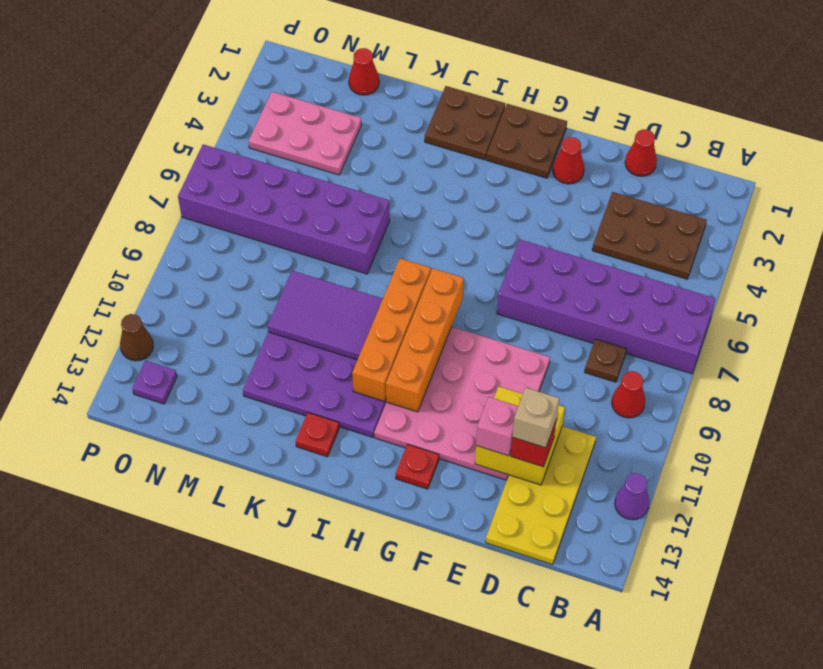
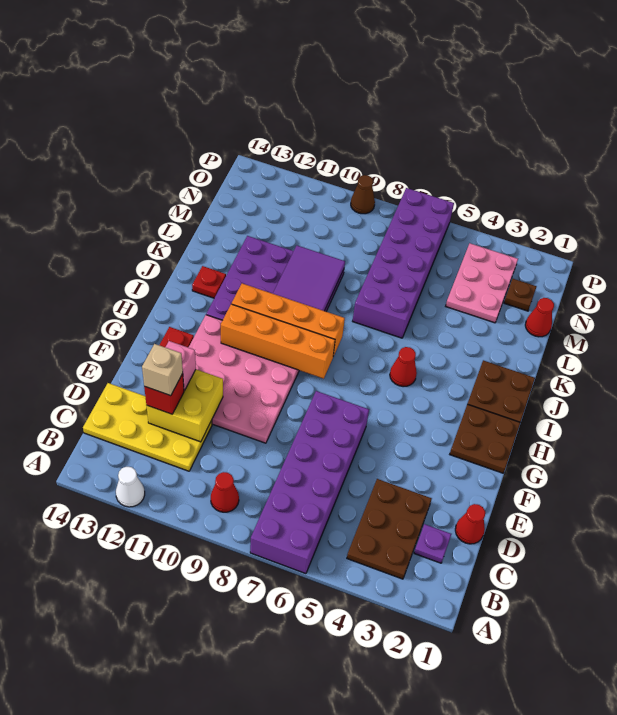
purple 1x1 cone [615,473,649,520] -> white 1x1 cone [116,467,145,507]
brown 1x1 plate [585,339,626,382] -> brown 1x1 plate moved to [504,279,537,311]
red 1x1 cone [553,137,584,184] -> red 1x1 cone moved to [390,347,417,387]
purple 1x1 plate [132,361,177,404] -> purple 1x1 plate moved to [414,524,451,563]
brown 1x1 cone [120,314,153,361] -> brown 1x1 cone moved to [351,175,375,214]

